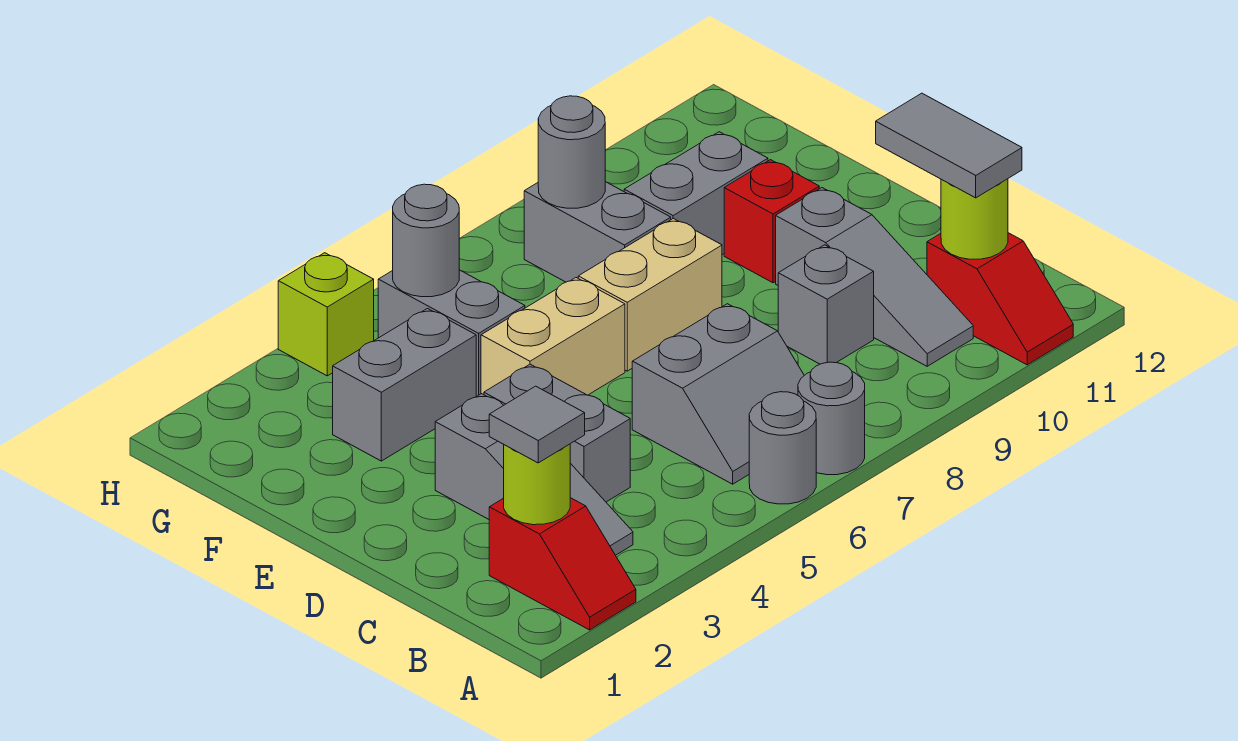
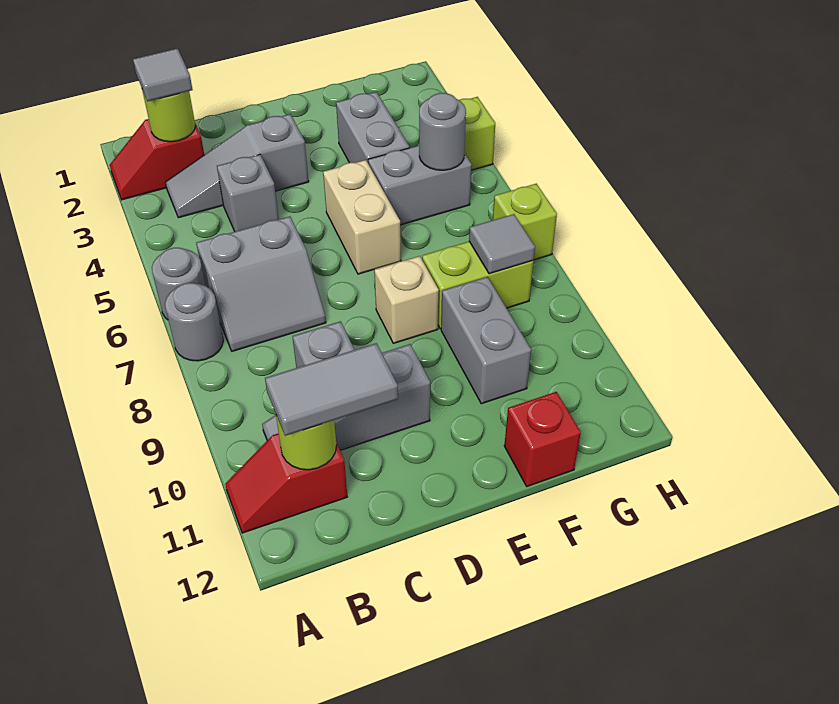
grey 2x2 slope [632,304,804,484] -> grey 2x2 slope turned to [196,216,326,351]
grey 1x2 brick [484,364,630,502] -> grey 1x1 brick [217,154,279,232]
tan 1x2 brick [578,219,722,371] -> tan 1x1 brick [374,256,439,343]
red 1x1 brick [724,160,819,283] -> red 1x1 brick moved to [504,392,581,486]
grey 1x2 brick [524,182,671,282] -> lime 1x2 brick [422,242,533,329]
grey 1x1 round brick [538,96,605,208] -> grey 1x1 tile [469,214,535,274]
none -> lime 1x1 brick [493,184,557,260]

